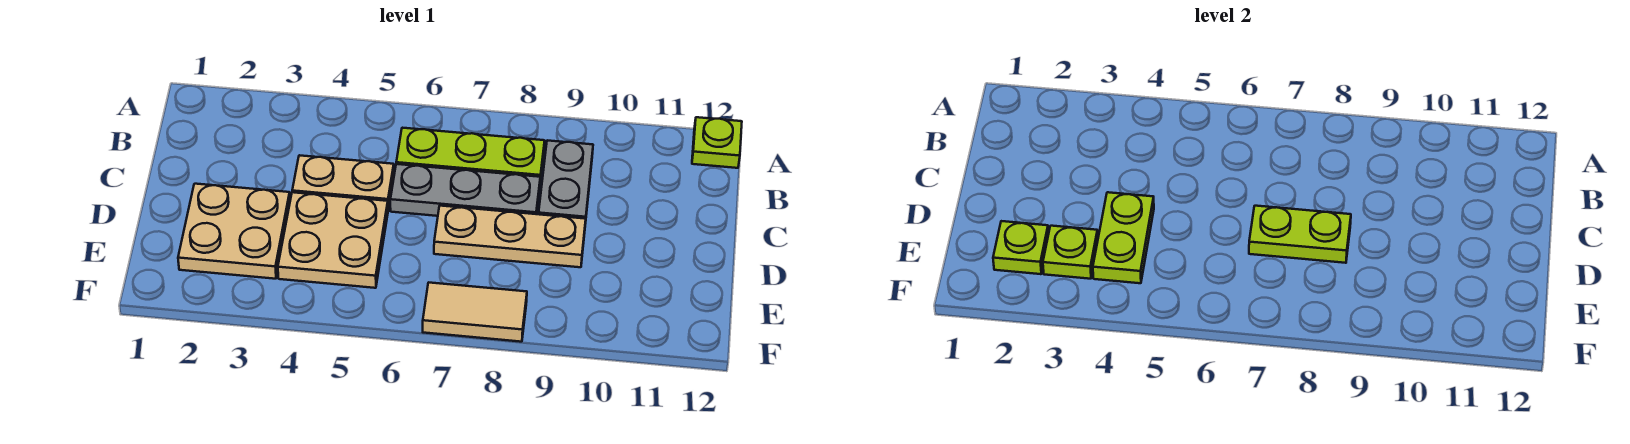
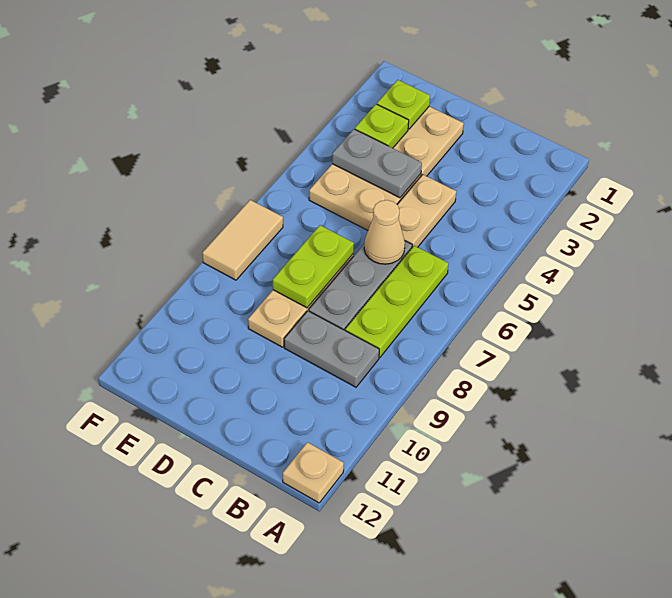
lime 1x1 plate [692,117,742,168] -> tan 1x1 plate [283,442,344,503]
none -> tan 1x1 cone [364,200,405,264]
lime 1x2 plate [1093,192,1154,283] -> grey 1x2 plate [332,129,422,198]

